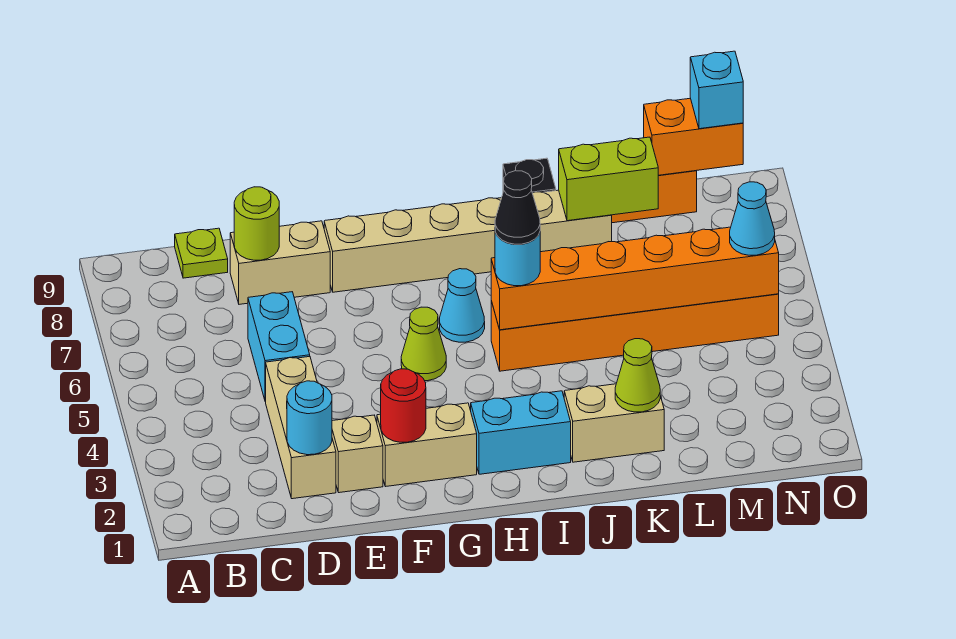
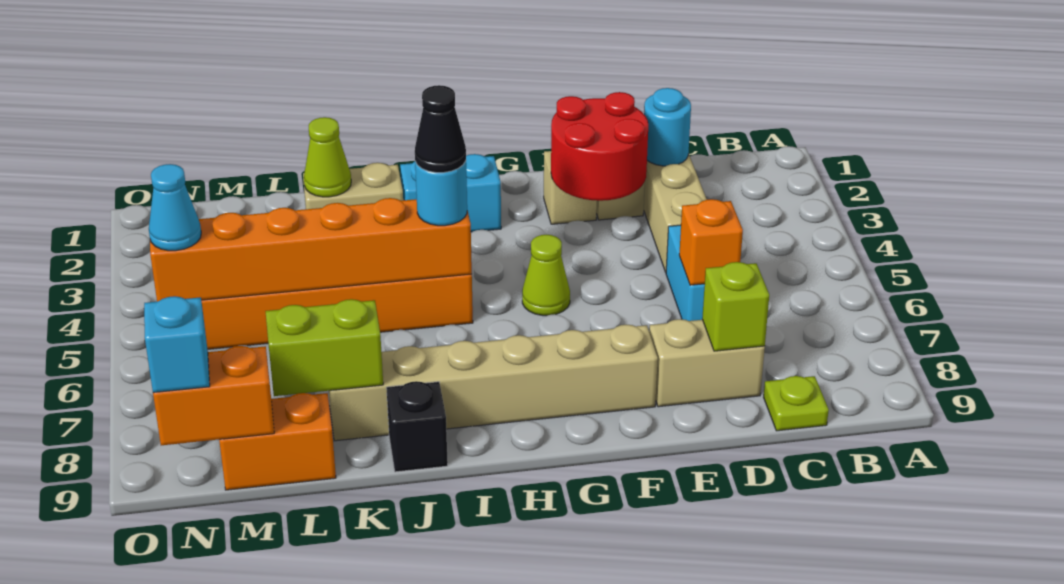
none -> orange 1x1 brick [679,199,743,285]
lime 1x1 round brick [234,187,279,260] -> lime 1x1 brick [702,262,769,351]
tan 1x2 brick [377,403,477,487] -> tan 1x1 brick [544,151,597,224]
red 1x1 round brick [381,369,426,442] -> red 2x2 round brick [551,92,648,201]
cyan 1x1 cone [439,269,485,342] -> none

